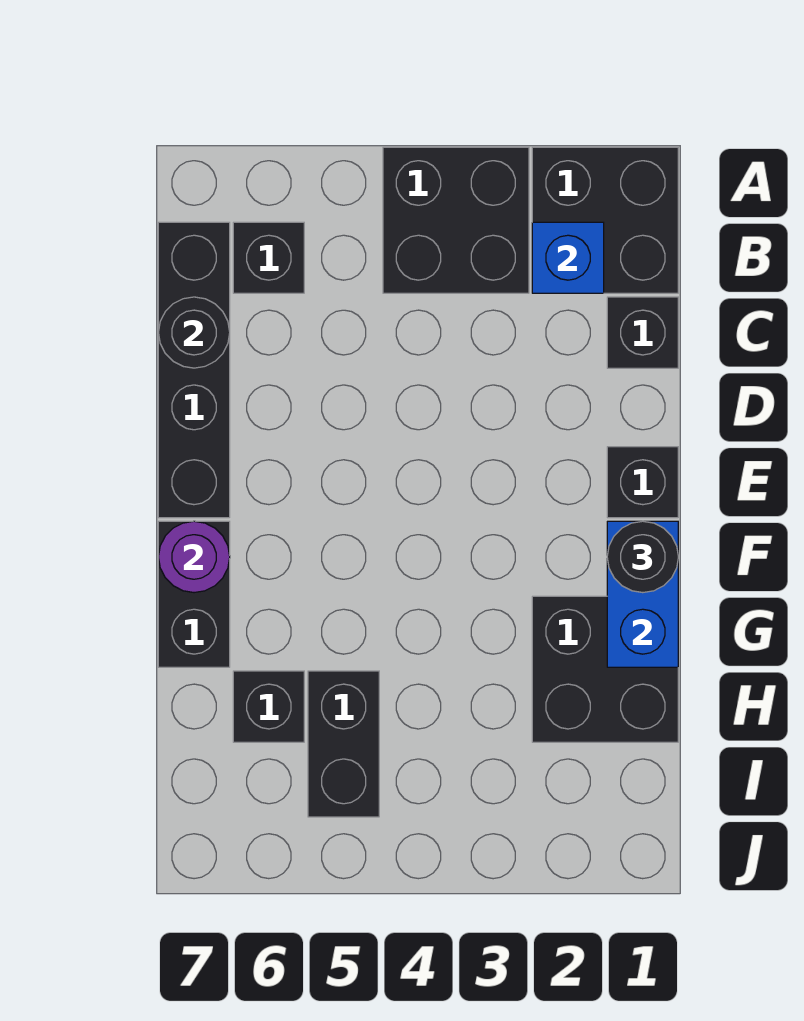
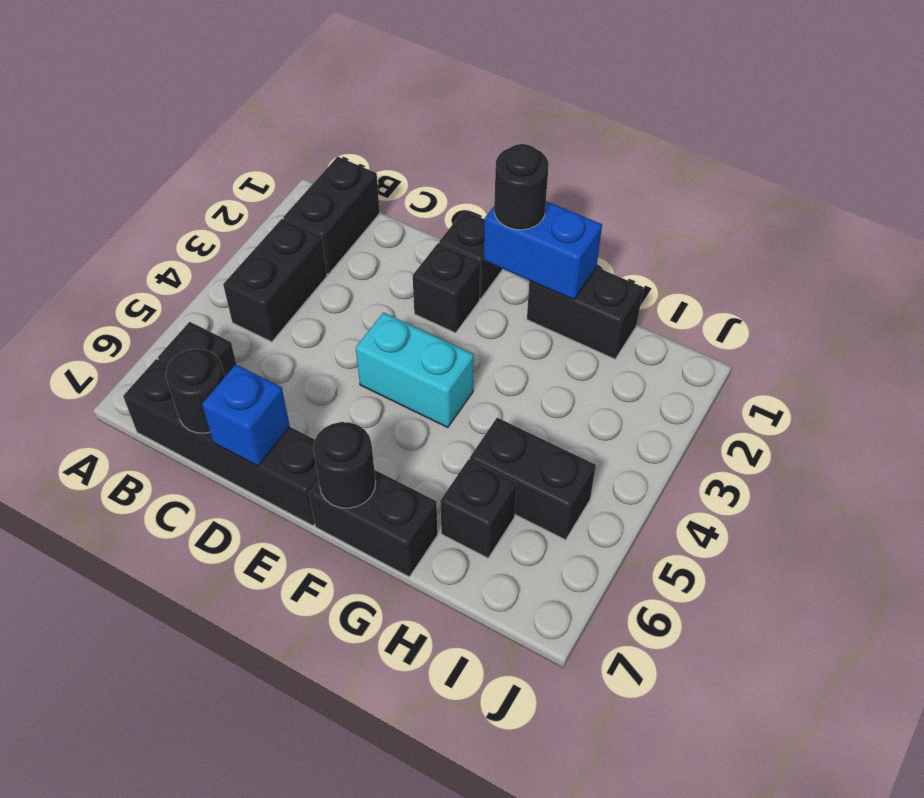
black 2x2 brick [532,147,678,293] -> black 1x2 brick [283,156,380,274]
black 2x2 brick [383,147,529,293] -> black 1x2 brick [223,219,327,342]
blue 1x1 brick [532,222,604,293] -> blue 1x1 brick moved to [202,364,290,466]
black 1x1 brick [607,297,678,368] -> black 1x1 brick moved to [413,243,480,333]
none -> cyan 1x2 brick [356,312,474,427]
purple 1x1 round brick [159,521,230,593] -> black 1x1 round brick [313,422,376,508]
black 2x2 brick [532,596,678,742] -> black 1x2 brick [527,267,644,359]

